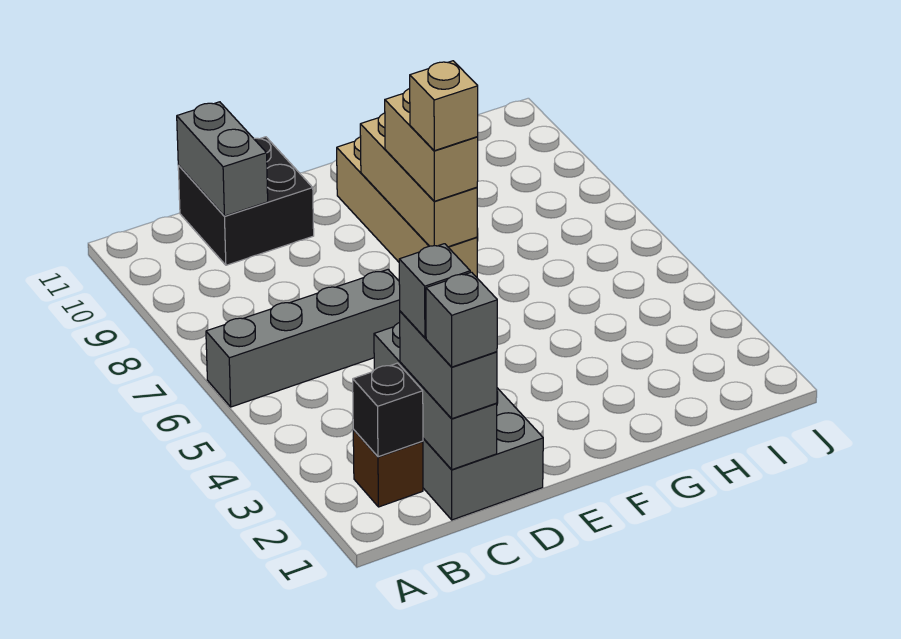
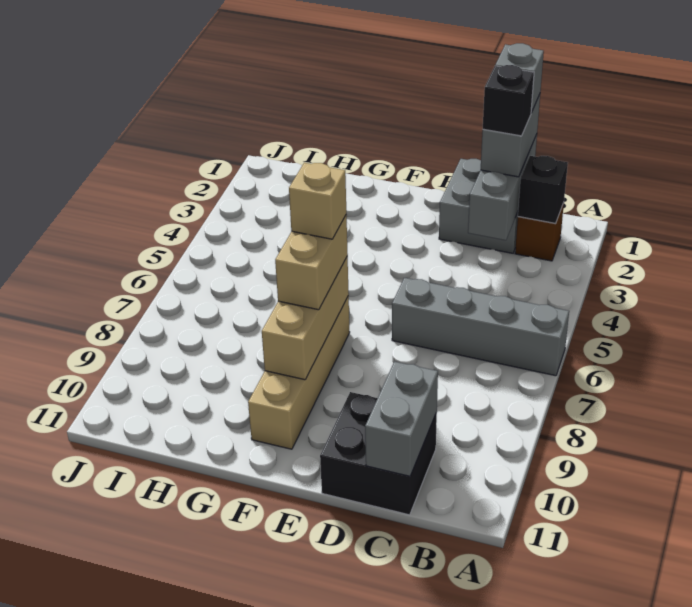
grey 1x1 brick [399,244,470,338] -> black 1x1 brick [483,65,534,136]

